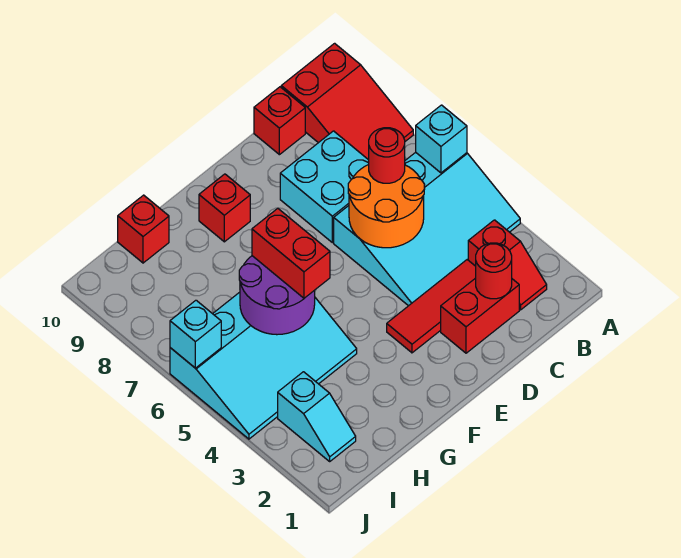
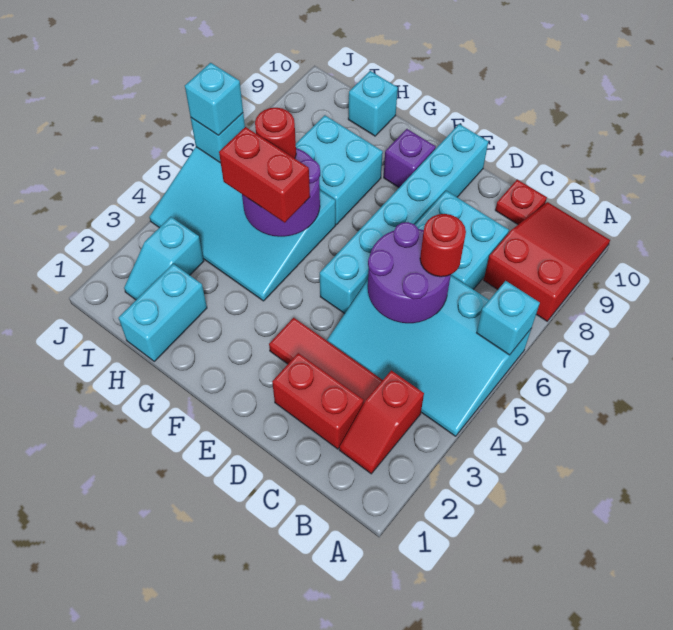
red 2x3 slope [281,43,413,160] -> red 2x3 slope turned to [484,202,610,321]
red 1x1 round brick [476,243,512,299] -> red 1x1 round brick moved to [255,108,296,158]
orange 2x2 round brick [348,165,425,248] -> purple 2x2 round brick [368,222,451,323]
red 1x1 brick [254,87,305,155] -> red 1x1 plate [495,180,547,224]
none -> cyan 1x6 brick [320,124,488,314]
red 1x1 brick [199,174,250,242] -> purple 1x1 brick [384,129,436,187]
red 1x2 brick [252,208,330,298] -> red 1x2 brick turned to [219,127,310,223]
none -> cyan 2x2 brick [296,115,383,224]
none -> cyan 1x2 brick [118,264,207,361]
red 1x1 brick [118,195,169,263] -> cyan 1x1 brick [348,71,398,136]
none -> cyan 1x1 brick [185,63,243,135]

